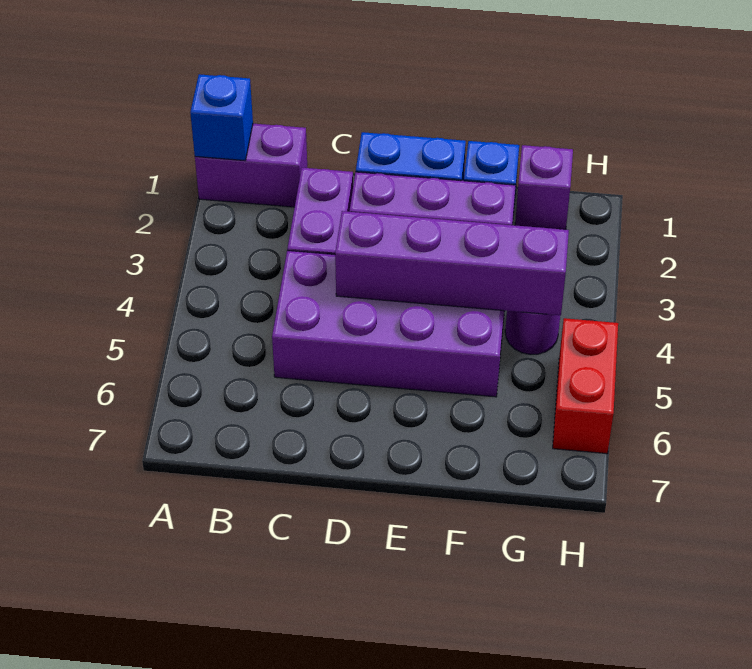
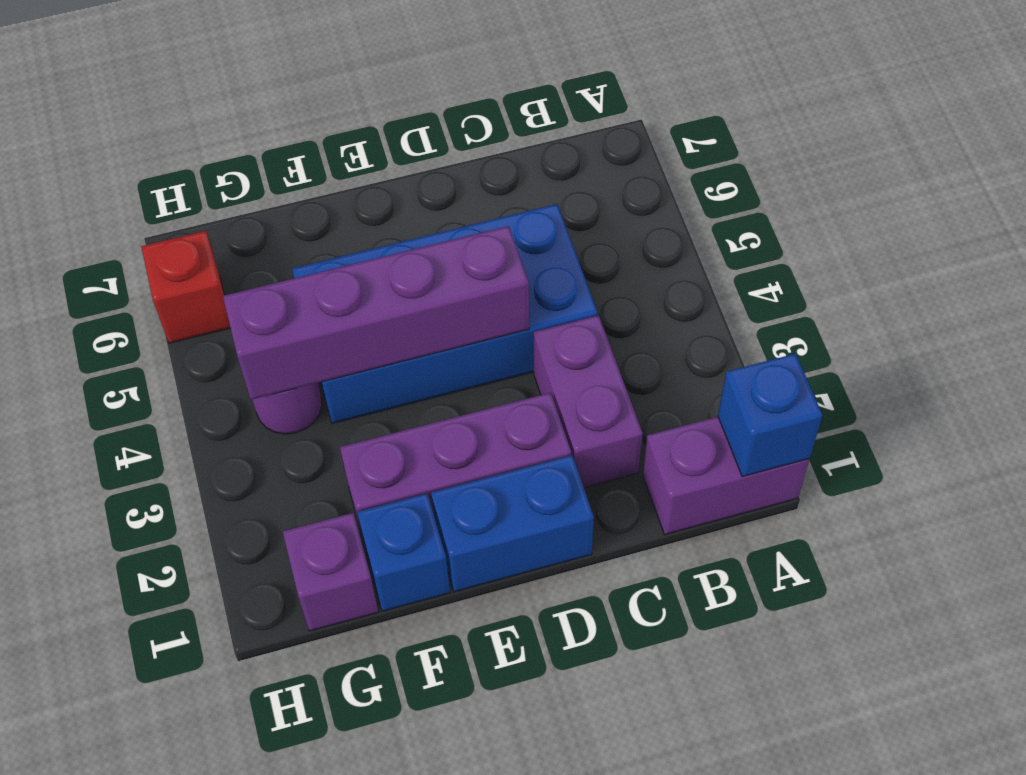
purple 2x4 brick [272,250,505,397] -> blue 2x4 brick [292,204,598,424]
red 1x2 brick [553,318,618,454] -> red 1x1 brick [141,231,230,343]

